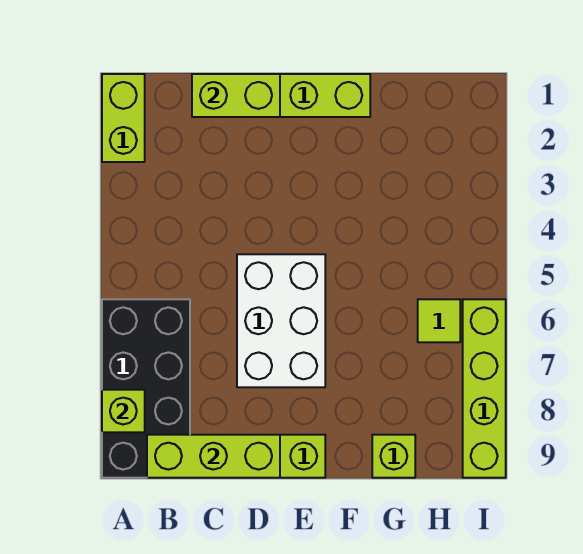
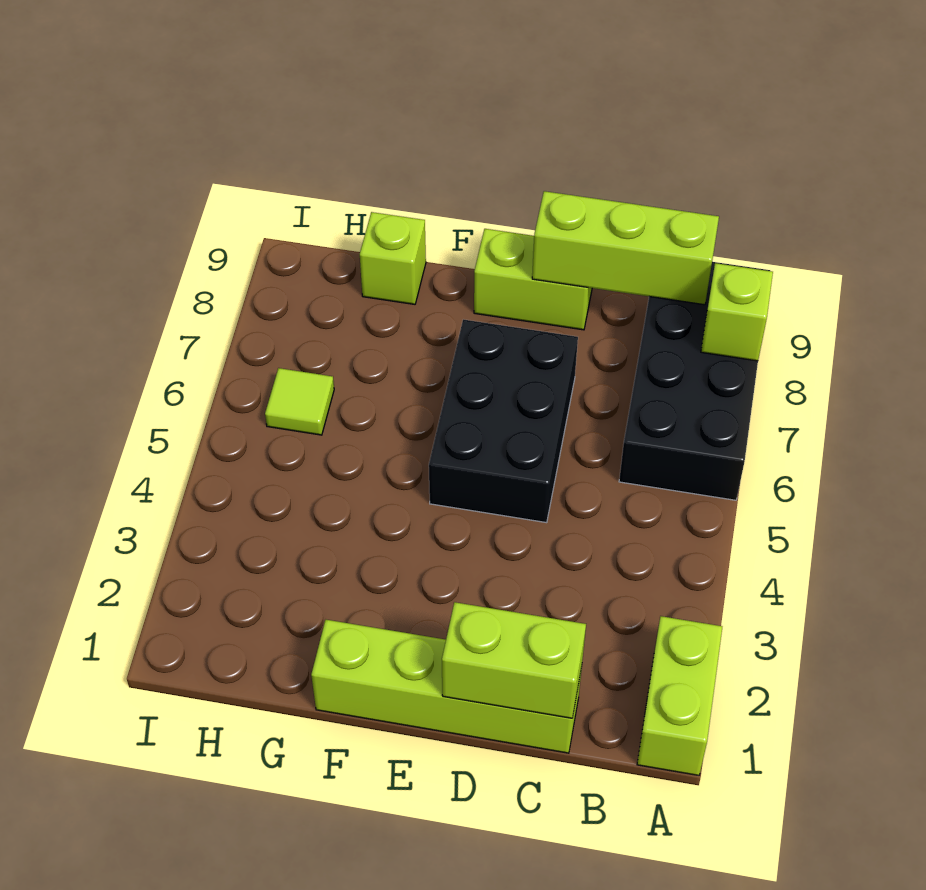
white 2x3 brick [237,254,325,387] -> black 2x3 brick [429,319,578,523]
lime 1x4 brick [463,299,506,478] -> none

